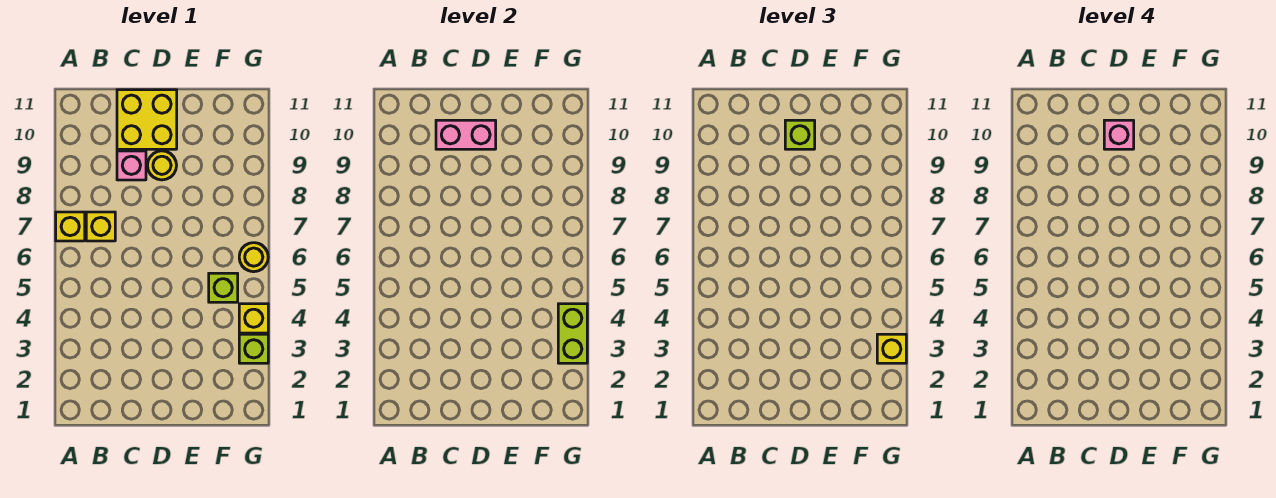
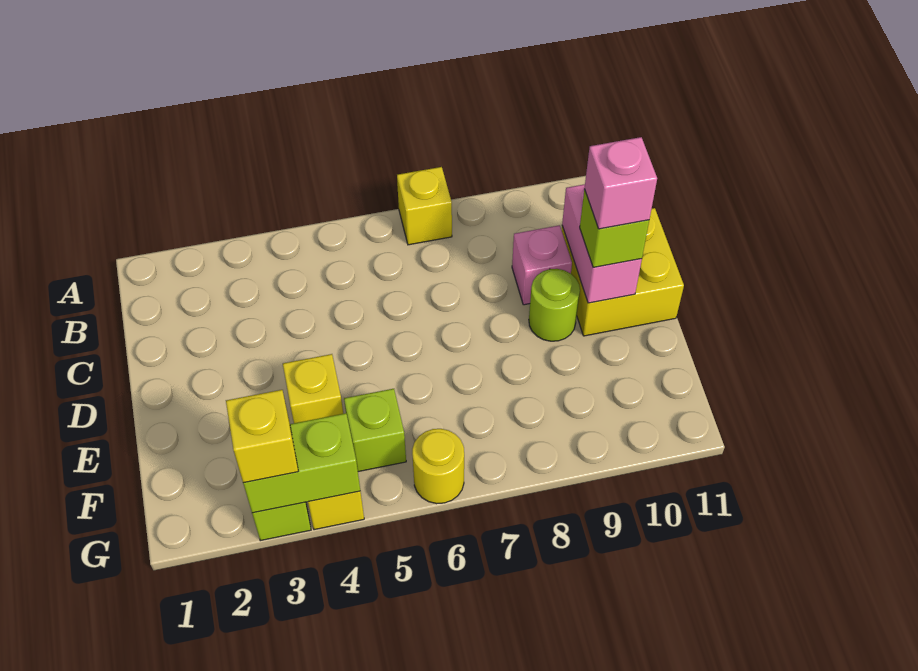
yellow 1x1 brick [86,212,115,241] -> yellow 1x1 brick moved to [283,354,343,423]
yellow 1x1 round brick [147,151,177,180] -> lime 1x1 round brick [529,269,580,341]

